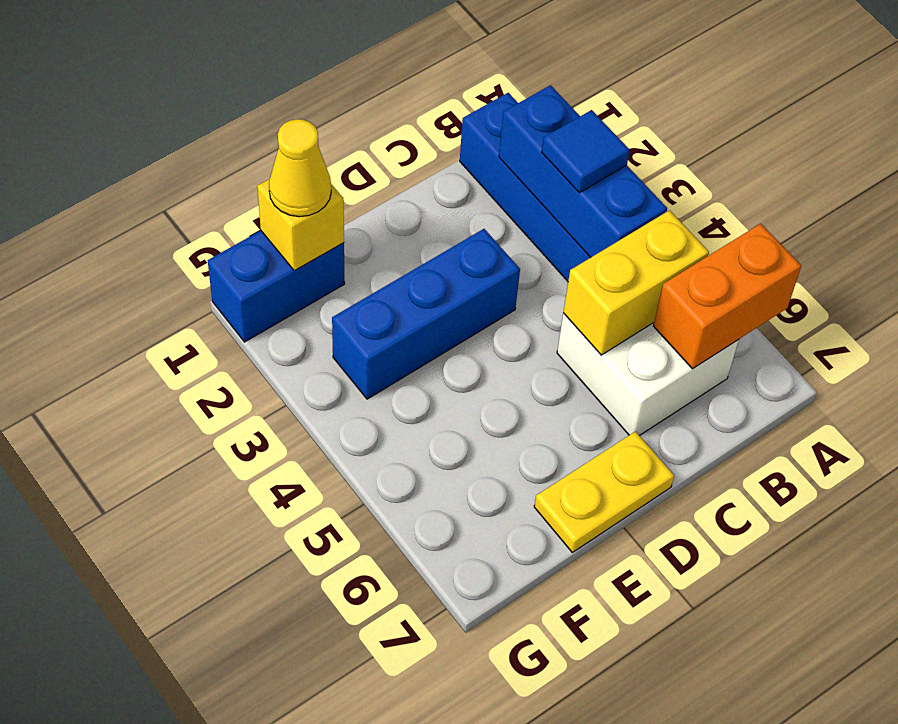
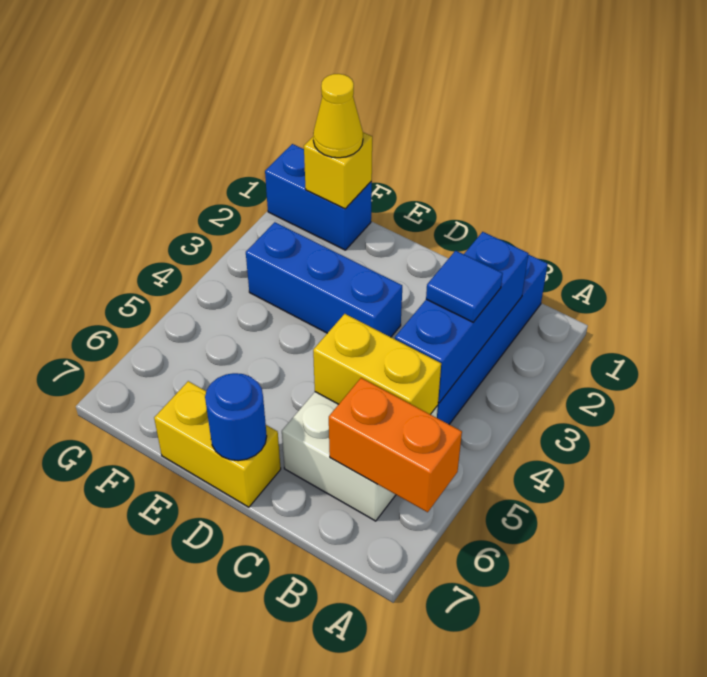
yellow 1x2 plate [534,431,674,552] -> yellow 1x2 brick [154,381,281,507]
none -> blue 1x1 round brick [205,373,267,461]

